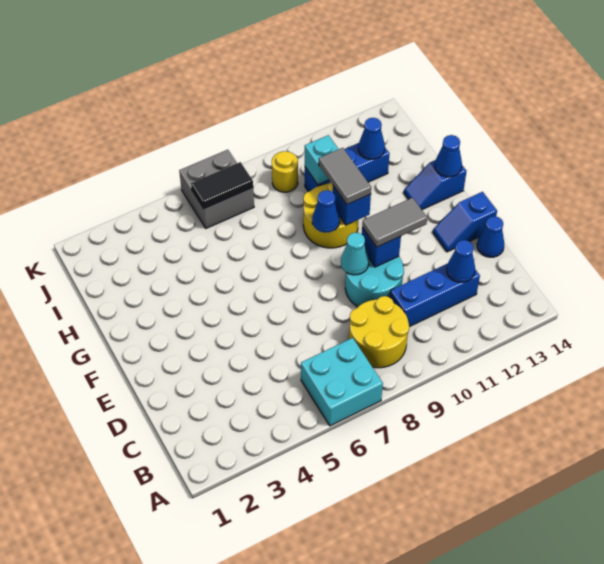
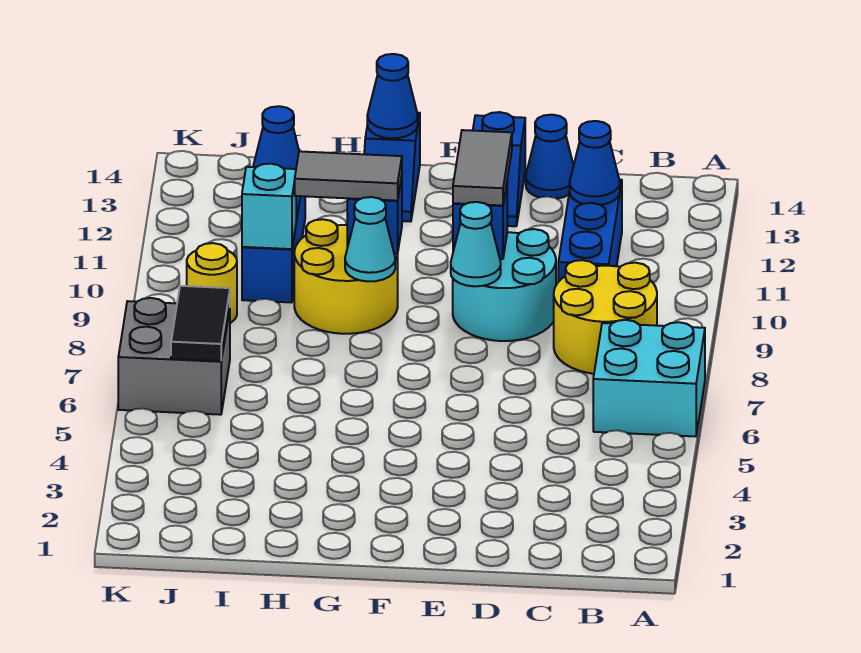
blue 1x1 cone [312,190,340,233] -> cyan 1x1 cone [345,197,395,281]

